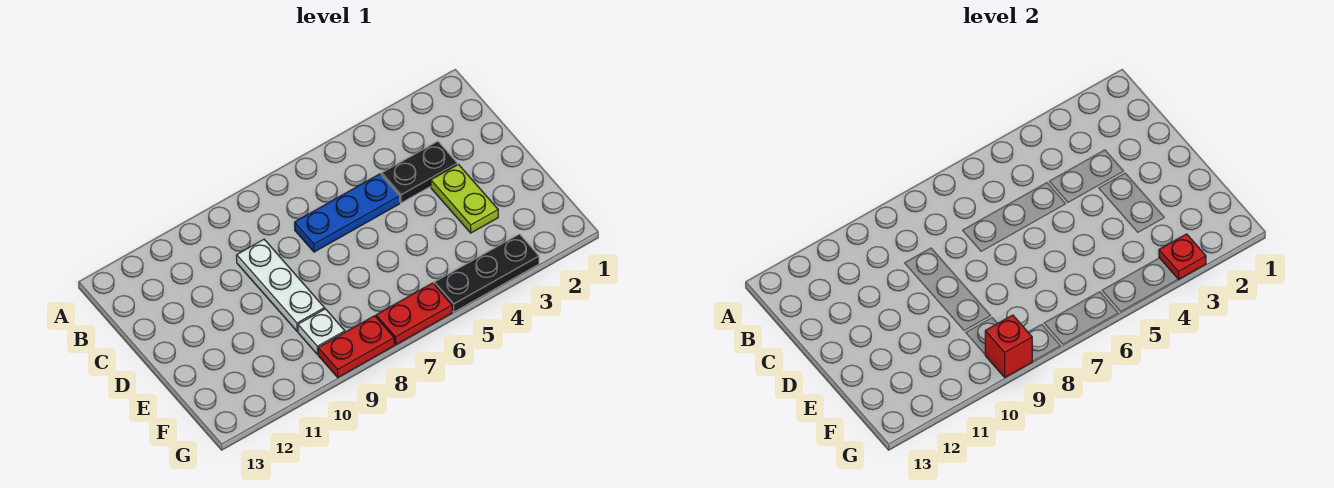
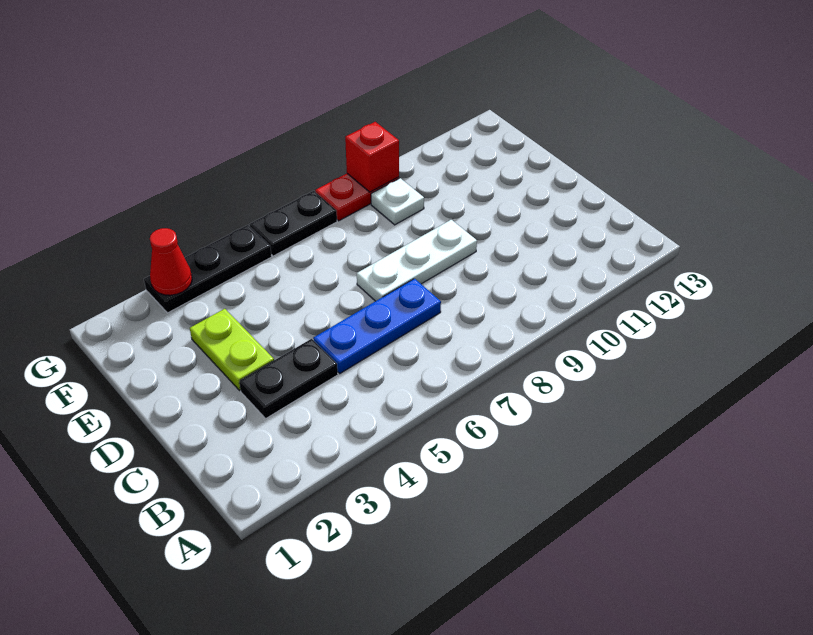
white 1x3 plate [237,239,324,331] -> white 1x3 plate turned to [357,220,477,301]
red 1x1 plate [1159,234,1206,279] -> red 1x1 cone [150,228,192,295]
red 1x2 plate [376,283,452,345] -> black 1x2 plate [250,191,337,256]

